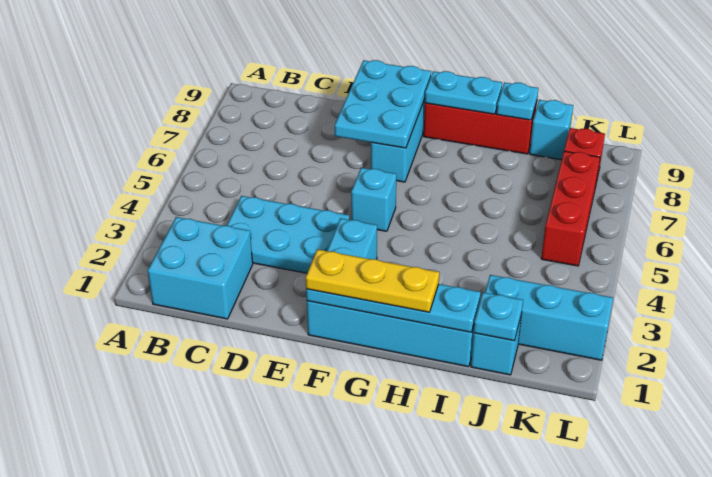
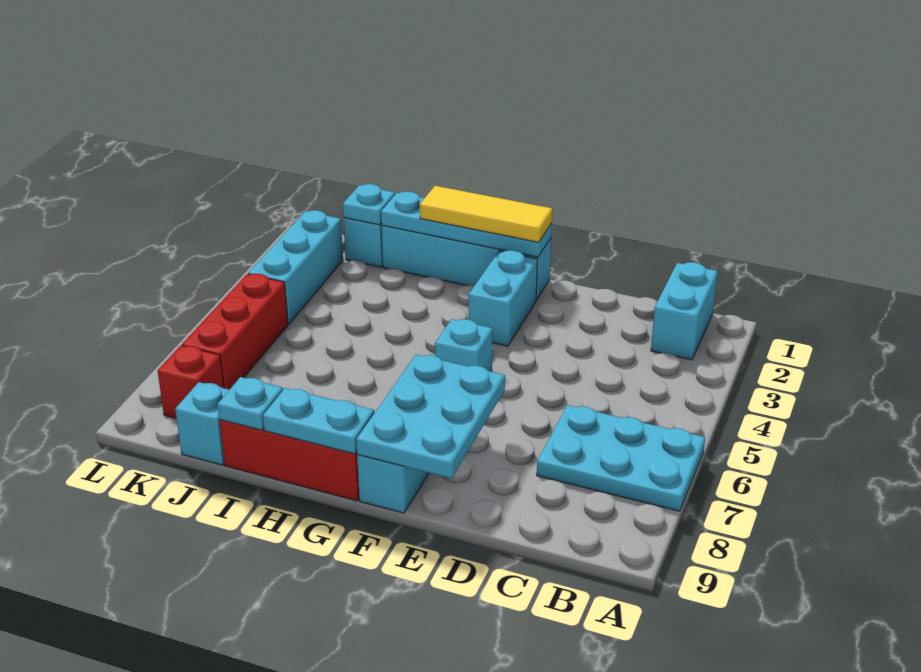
cyan 2x2 brick [148,217,253,319] -> cyan 1x2 brick [651,262,718,360]
cyan 2x3 plate [227,196,349,273] -> cyan 2x3 plate moved to [537,405,705,511]
yellow 1x3 plate [306,249,439,312] -> yellow 1x3 tile [420,186,552,242]
cyan 1x3 brick [485,275,613,360] -> cyan 1x3 brick turned to [248,210,343,324]

